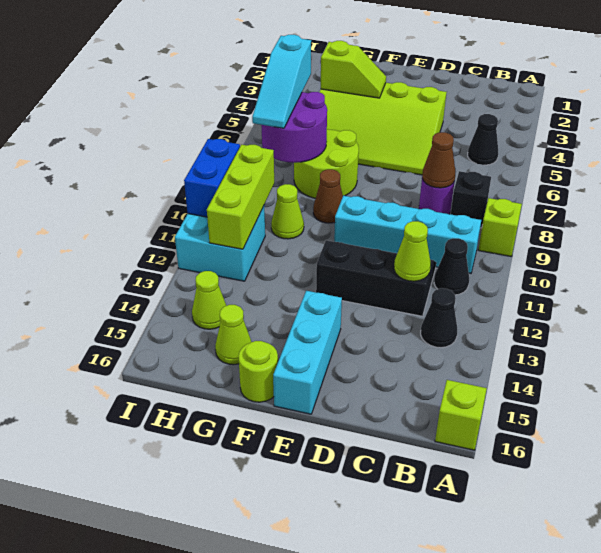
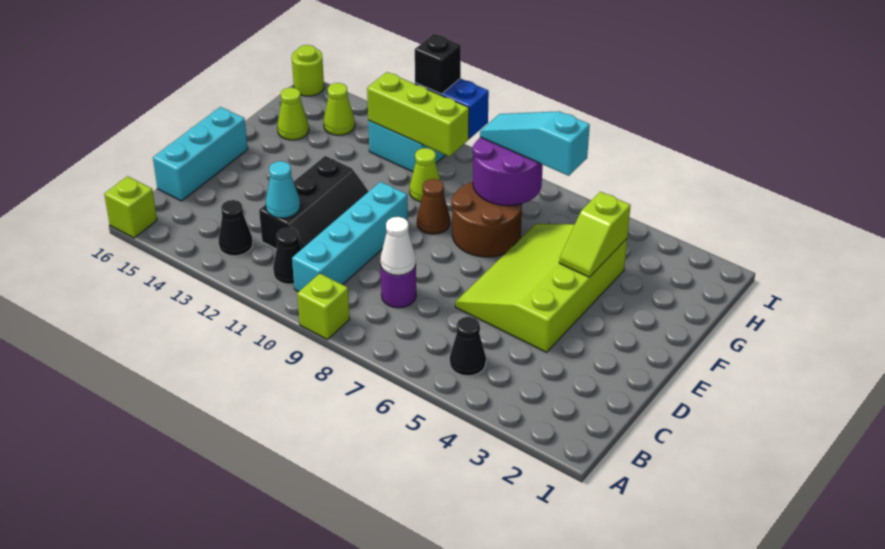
black 1x1 brick [451,171,491,228] -> black 1x1 brick moved to [415,34,461,94]
brown 1x1 cone [422,132,456,188] -> white 1x1 cone [380,217,416,275]
lime 1x1 cone [394,221,431,281] -> cyan 1x1 cone [266,161,300,218]
cyan 1x3 brick [273,291,342,414] -> cyan 1x3 brick turned to [153,107,248,201]
lime 2x2 round brick [294,129,359,199] -> brown 2x2 round brick [452,182,522,257]
lime 1x1 round brick [238,341,278,402] -> lime 1x1 round brick moved to [292,45,324,96]

